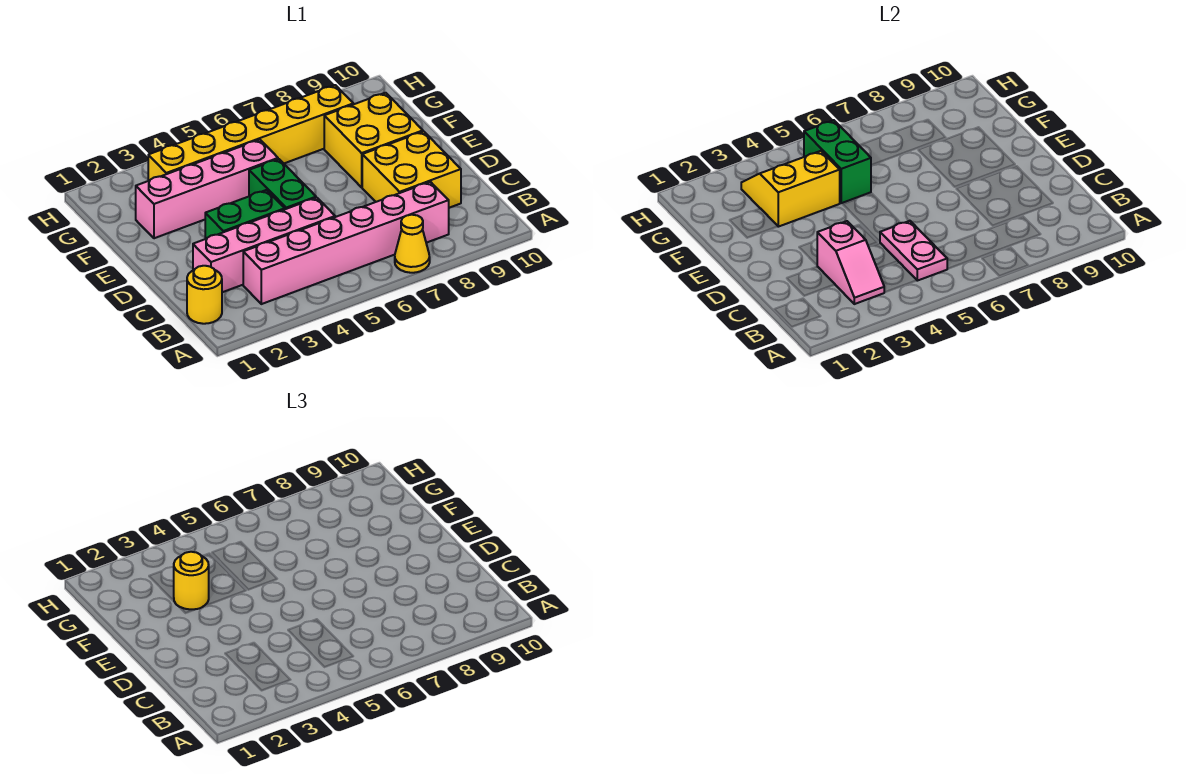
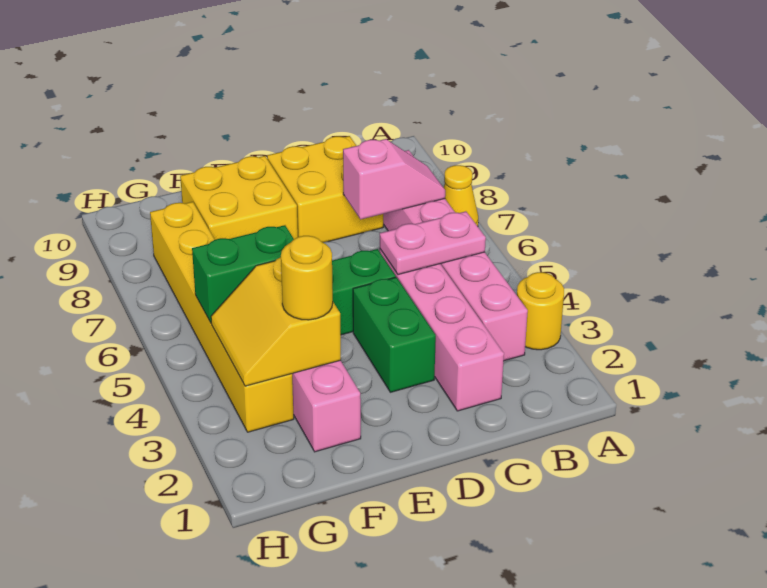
yellow 1x1 round brick [187,266,222,324] -> yellow 1x1 round brick moved to [517,272,564,350]
pink 1x2 slope [817,221,884,304] -> pink 1x2 slope moved to [343,139,445,219]

